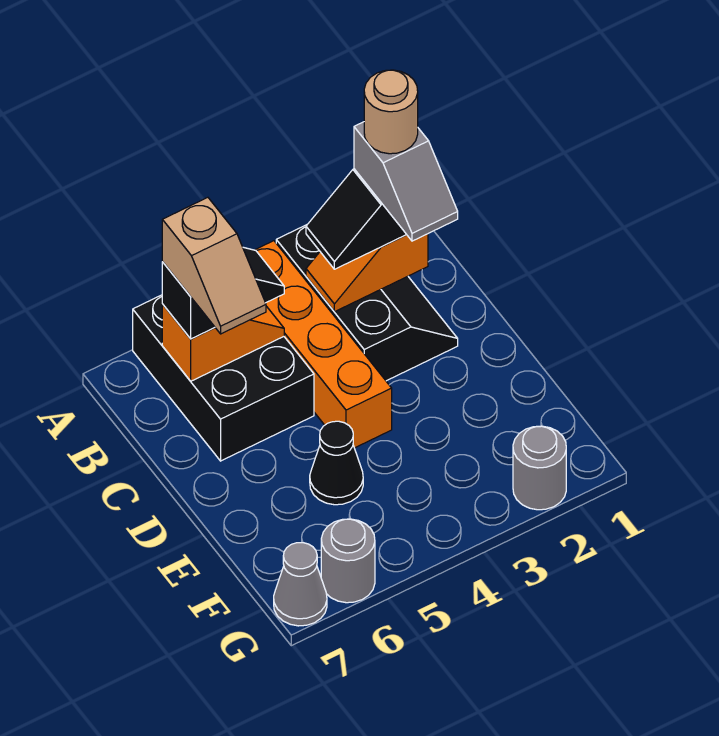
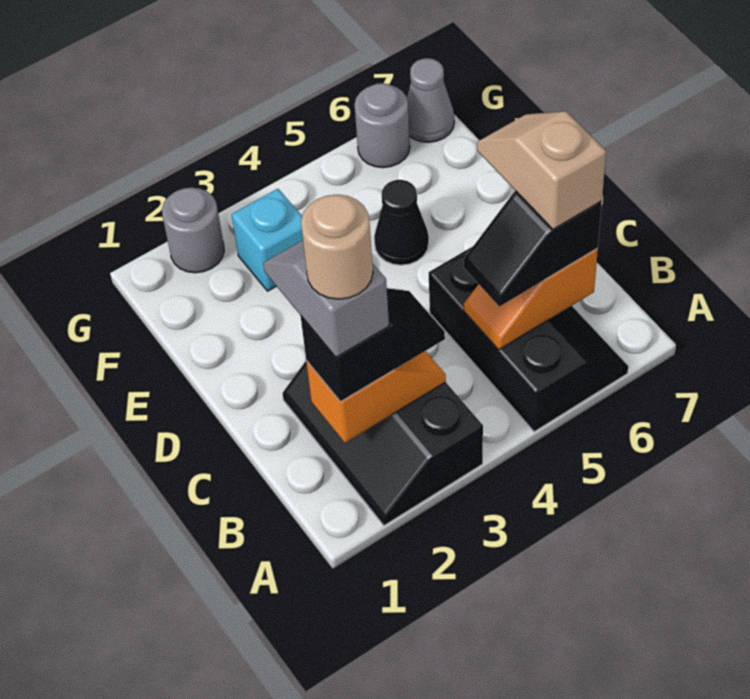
orange 1x4 brick [255,241,392,448] -> none
black 2x3 brick [133,295,314,461] -> black 2x3 slope [429,247,628,432]
none -> cyan 1x1 brick [232,189,303,291]

